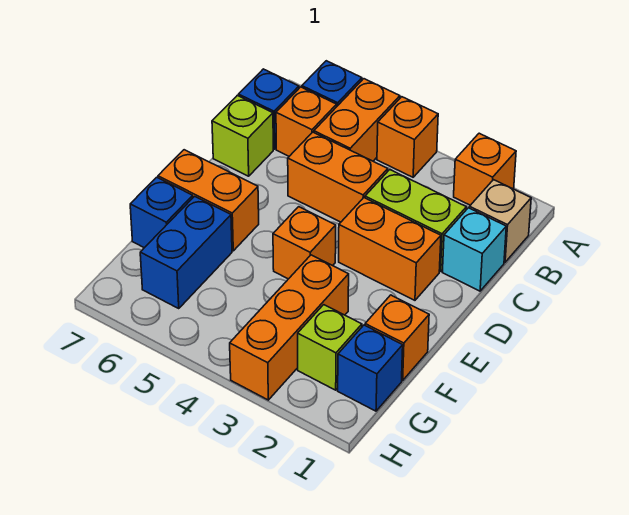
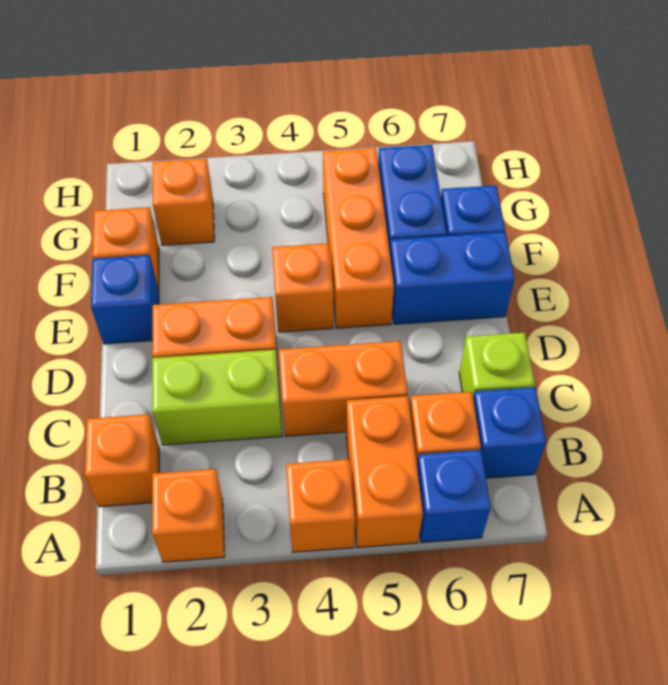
tan 1x1 brick [469,180,531,262] -> orange 1x1 brick [85,414,159,507]
cyan 1x1 brick [442,208,506,291] -> none
orange 1x2 brick [158,150,259,251] -> blue 1x2 brick [390,232,515,324]
orange 1x3 brick [230,255,349,400] -> orange 1x3 brick moved to [323,148,394,328]
blue 1x1 brick [338,325,403,411] -> blue 1x1 brick moved to [91,255,159,344]
lime 1x1 brick [298,305,362,390] -> orange 1x1 brick [153,159,214,245]

